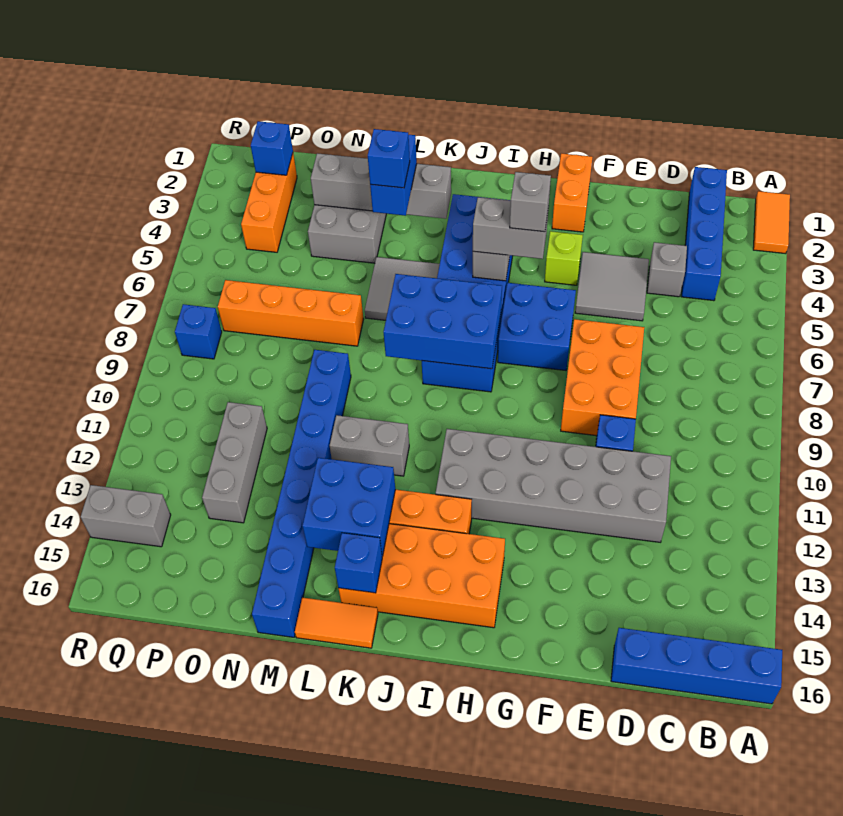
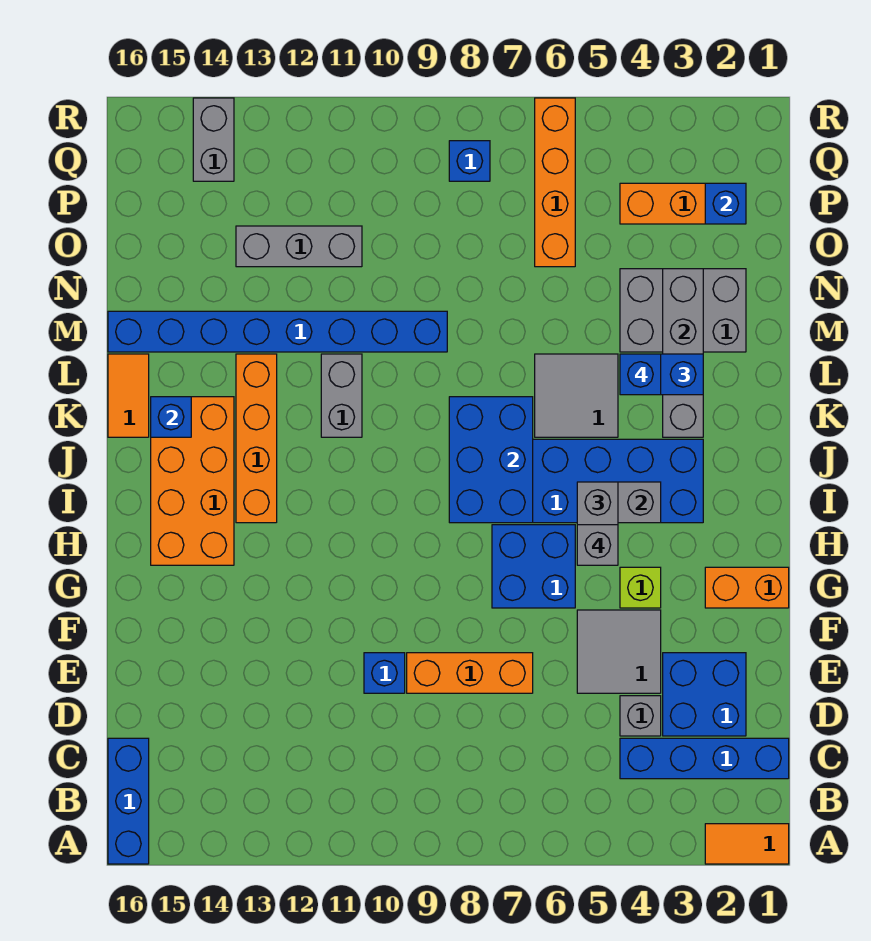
blue 1x4 brick [611,628,782,704] -> blue 1x3 brick [108,738,149,864]
grey 2x6 brick [436,429,671,542] -> none
orange 2x3 brick [561,319,644,436] -> orange 1x3 brick [407,653,533,693]
blue 2x2 brick [303,458,395,556] -> blue 2x2 brick moved to [663,653,746,736]
orange 1x4 brick [218,280,364,346] -> orange 1x4 brick moved to [535,98,575,267]

